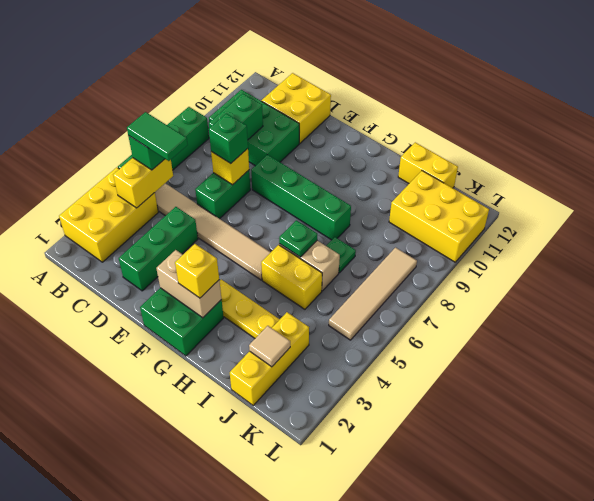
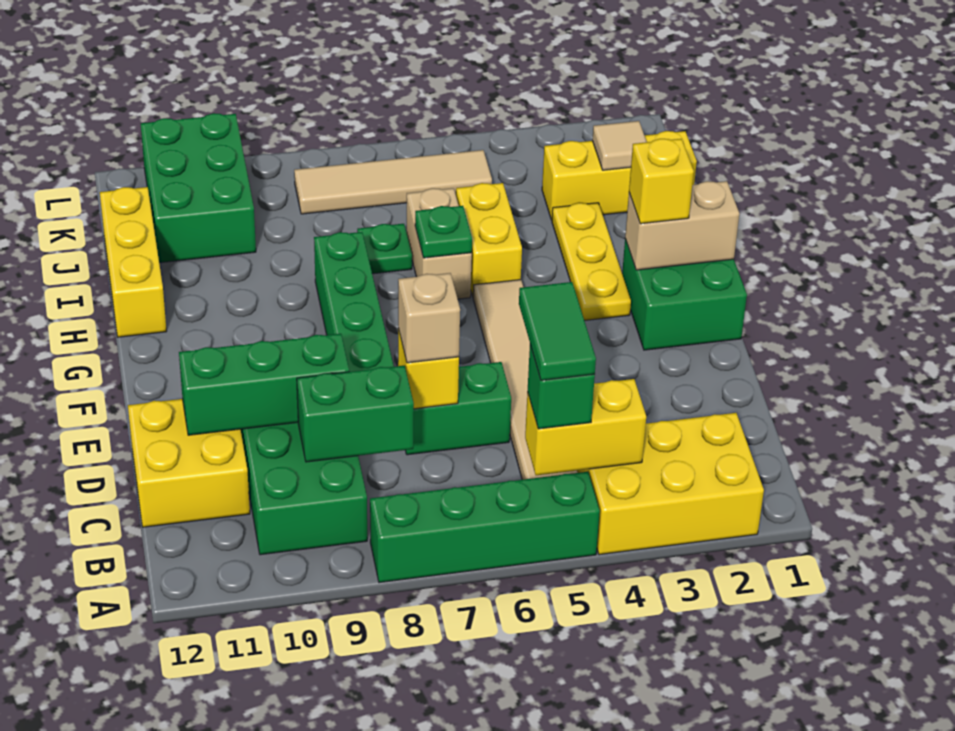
green 1x3 brick [119,207,198,291] -> green 1x3 brick moved to [179,334,349,435]
green 1x1 brick [209,114,248,163] -> tan 1x1 brick [398,273,460,363]
tan 1x2 brick [156,250,221,318] -> tan 1x2 brick turned to [625,181,739,270]
yellow 1x2 brick [398,142,458,188] -> yellow 1x3 brick [100,187,167,337]
yellow 2x3 brick [389,171,489,262] -> green 2x3 brick [141,113,256,263]

